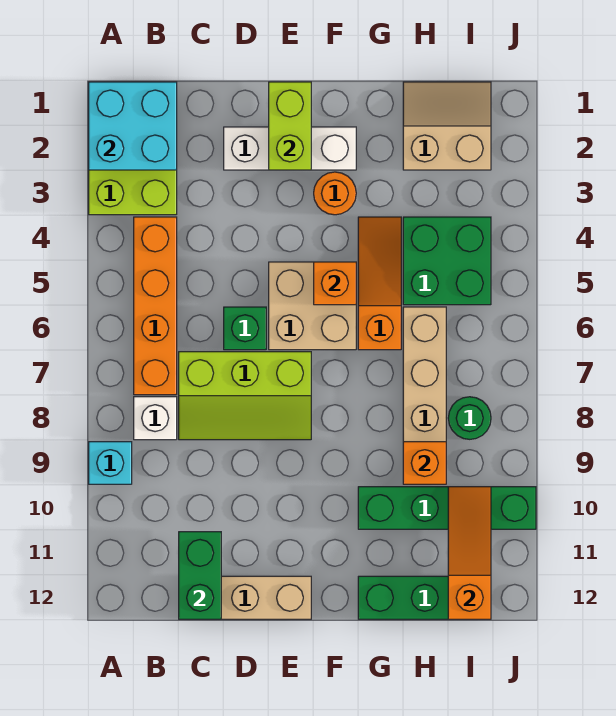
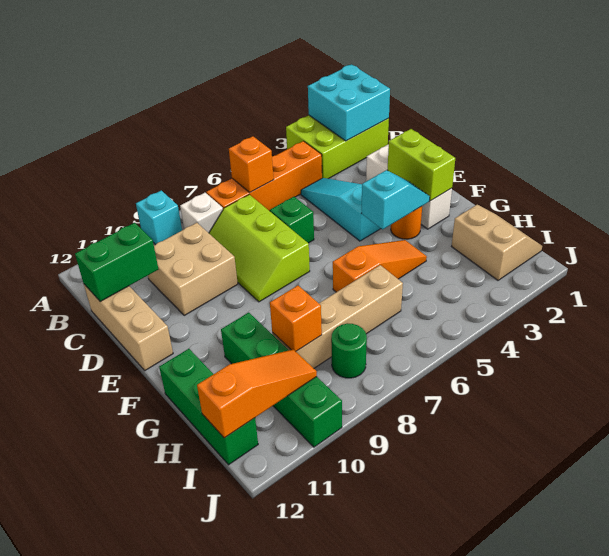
none -> cyan 1x3 slope [301,178,381,241]
lime 1x2 brick [269,82,311,170] -> lime 1x2 brick turned to [388,129,455,201]
tan 2x2 brick [269,262,356,350] -> tan 2x2 brick moved to [148,223,238,315]
none -> cyan 1x2 slope [361,170,430,229]
orange 1x1 brick [314,262,356,305] -> orange 1x1 brick moved to [229,136,273,192]
green 2x2 brick [403,217,491,305] -> none

